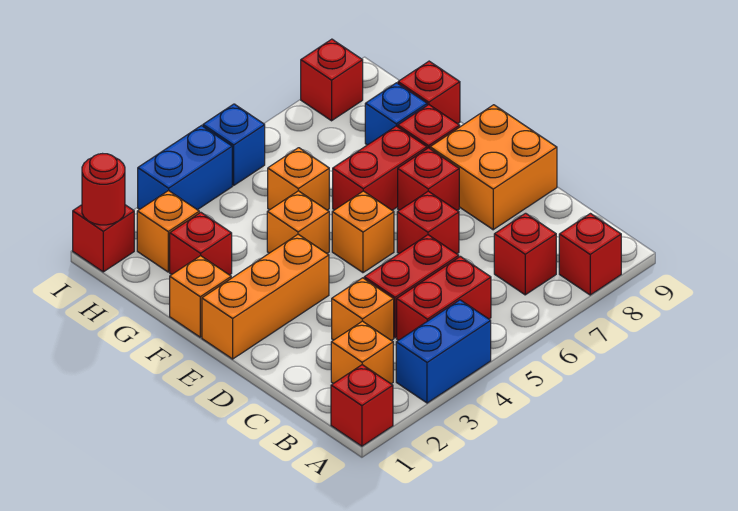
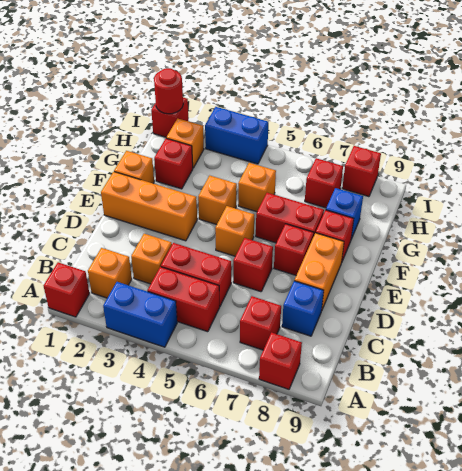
orange 2x2 brick [430,105,557,230] -> orange 1x2 brick [295,233,344,311]
red 1x1 brick [398,61,460,124] -> red 1x1 brick moved to [305,158,343,208]
blue 1x1 brick [203,104,265,185] -> blue 1x1 brick moved to [282,281,324,336]

